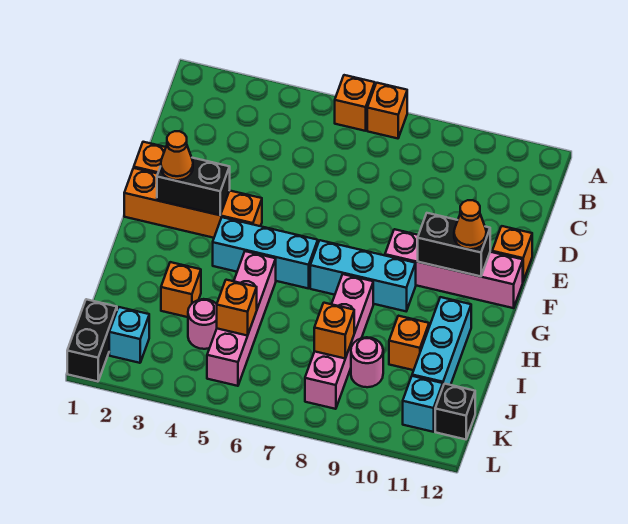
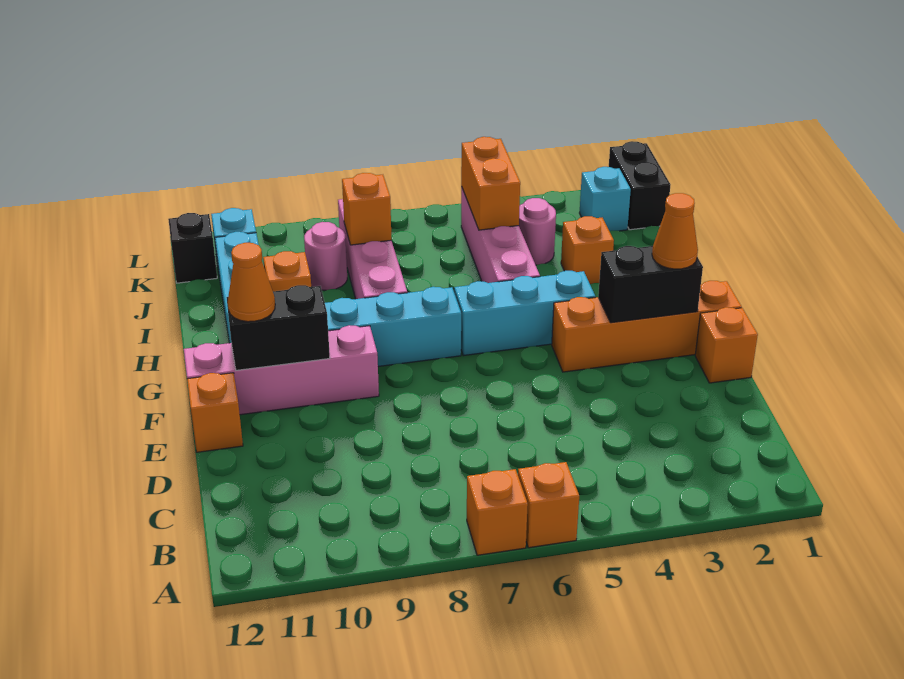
orange 1x1 brick [217,280,257,336] -> orange 1x2 brick [461,137,520,230]

